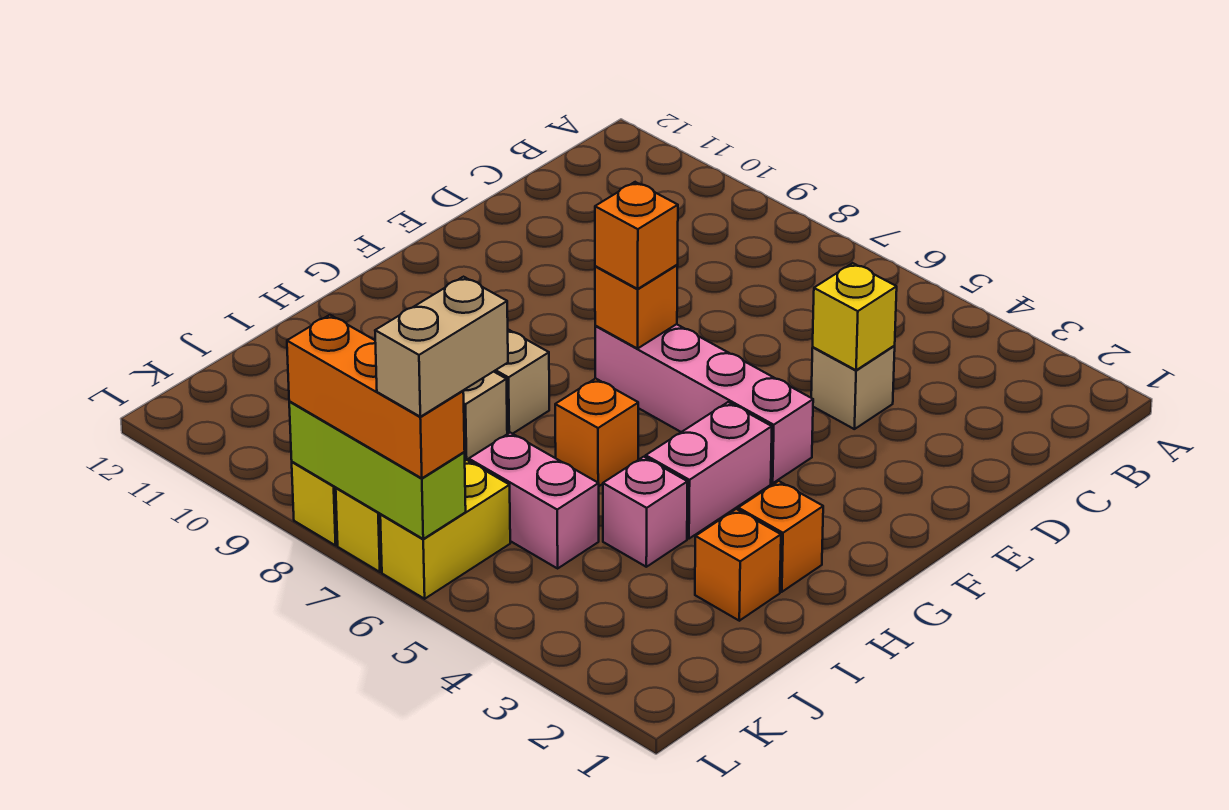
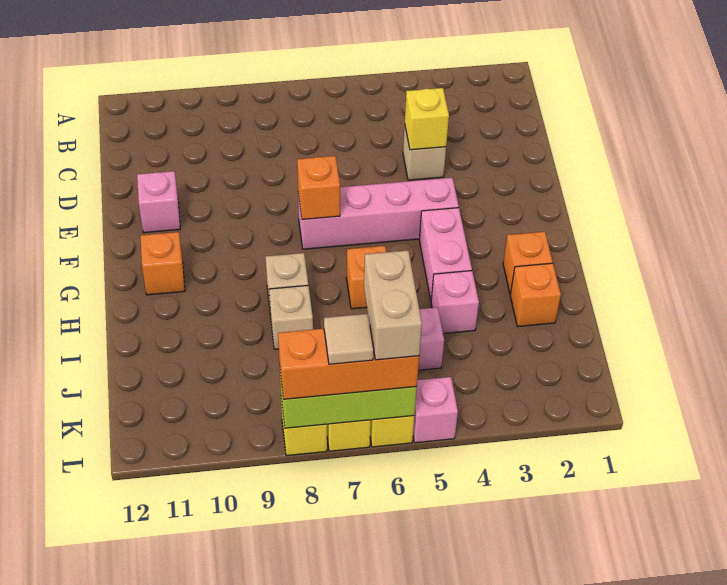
none -> pink 1x1 brick [137,171,180,233]
orange 1x1 brick [595,182,678,289] -> orange 1x1 brick moved to [140,232,185,295]
none -> pink 1x1 brick [413,377,458,443]
none -> tan 1x1 tile [324,314,373,364]

